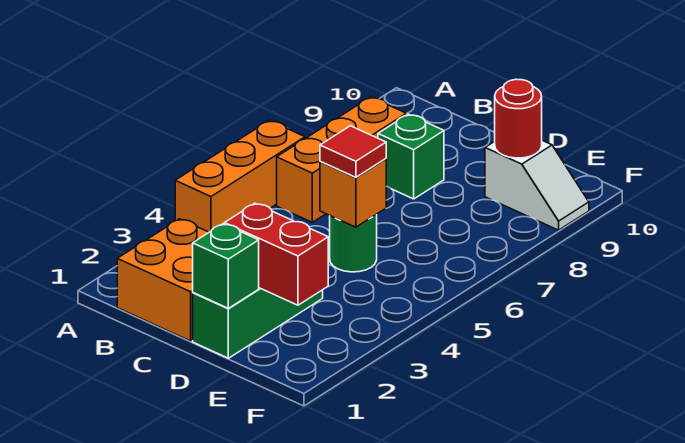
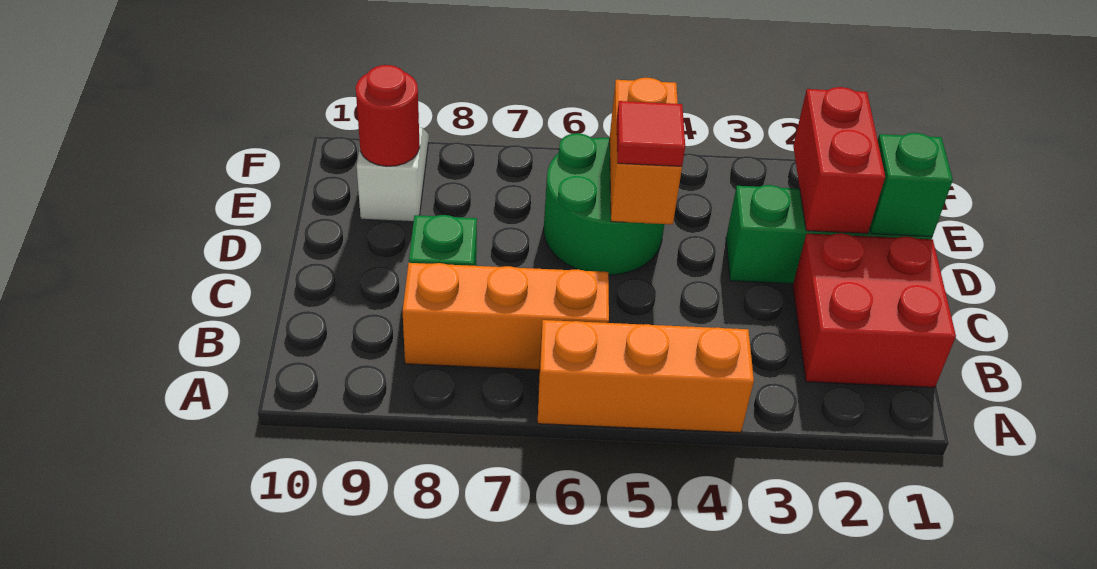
orange 2x2 brick [117,219,209,341] -> red 2x2 brick [793,233,956,387]
green 1x1 round brick [330,214,377,272] -> green 2x2 round brick [544,133,664,275]
orange 1x1 brick [320,159,386,227] -> orange 1x2 brick [610,78,682,224]

